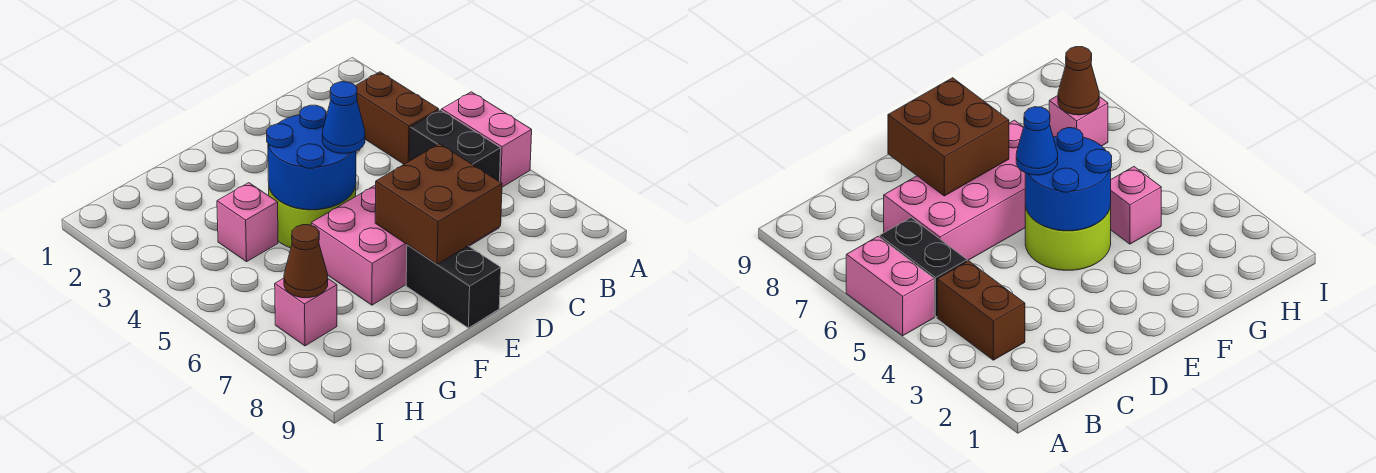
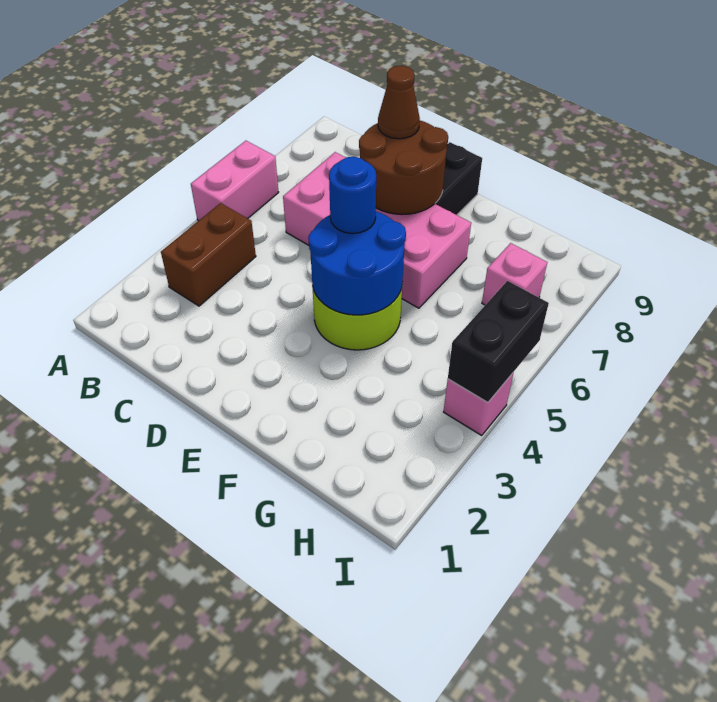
black 1x2 brick [410,110,501,182] -> black 1x2 brick moved to [448,281,549,402]
brown 2x2 brick [375,144,502,264] -> brown 2x2 round brick [359,121,448,215]
blue 1x1 cone [322,82,365,153] -> blue 1x1 round brick [329,157,376,234]
pink 1x1 brick [217,183,278,262] -> pink 1x1 brick moved to [444,372,514,435]
brown 1x1 cone [284,225,328,298] -> brown 1x1 cone moved to [378,66,420,139]

